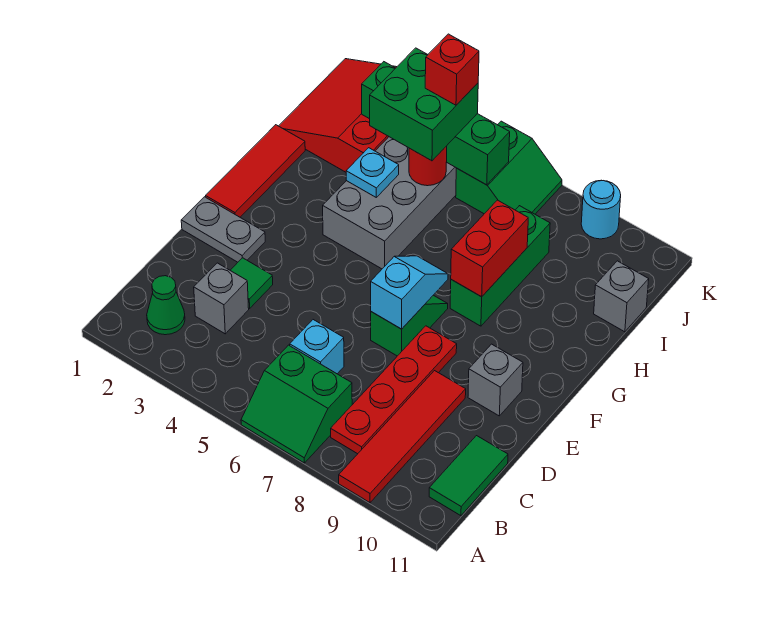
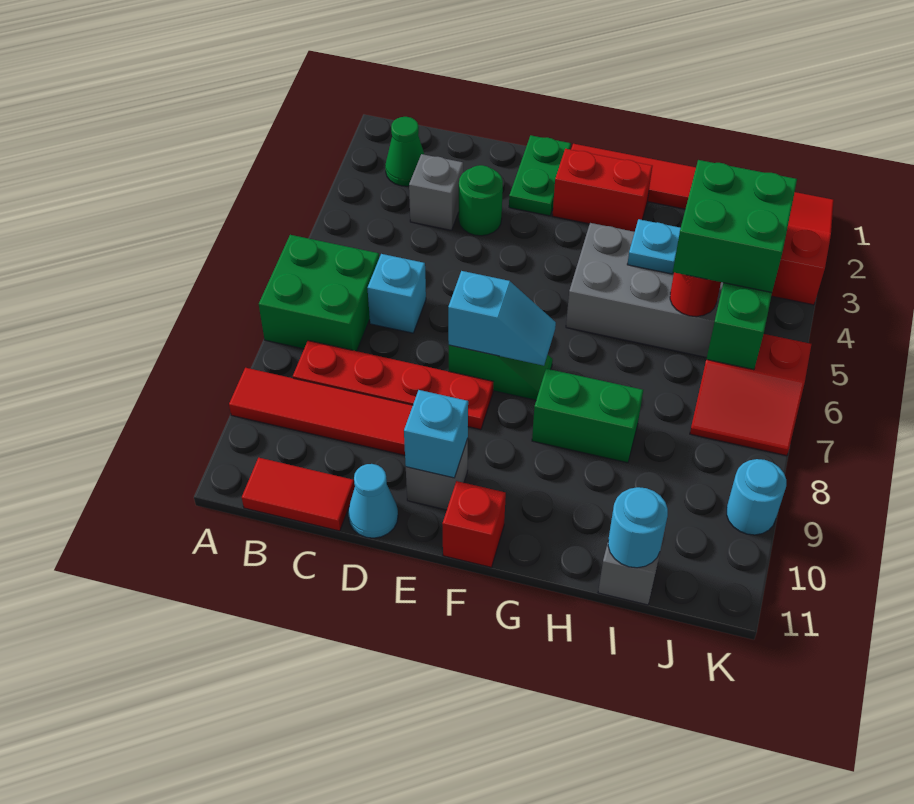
green 2x2 slope [241,345,352,463] -> green 2x2 brick [259,235,379,351]
green 1x2 tile [429,436,508,516] -> red 1x2 tile [242,458,355,531]
green 1x1 tile [230,258,273,308] -> green 1x1 round brick [459,165,503,236]
none -> cyan 1x1 cone [348,464,398,538]
grey 1x2 plate [181,197,265,262] -> green 1x2 plate [509,135,571,216]
none -> cyan 1x1 brick [404,390,468,478]
green 1x3 brick [450,206,550,326] -> green 1x2 brick [532,369,643,463]
red 1x2 brick [451,200,528,297] -> red 1x2 brick moved to [553,149,652,232]
none -> cyan 1x1 round brick [608,487,668,568]
red 1x1 brick [425,34,479,105] -> red 1x1 brick moved to [442,481,506,567]
green 2x2 slope [456,121,562,214] -> red 2x2 slope [690,334,811,456]

